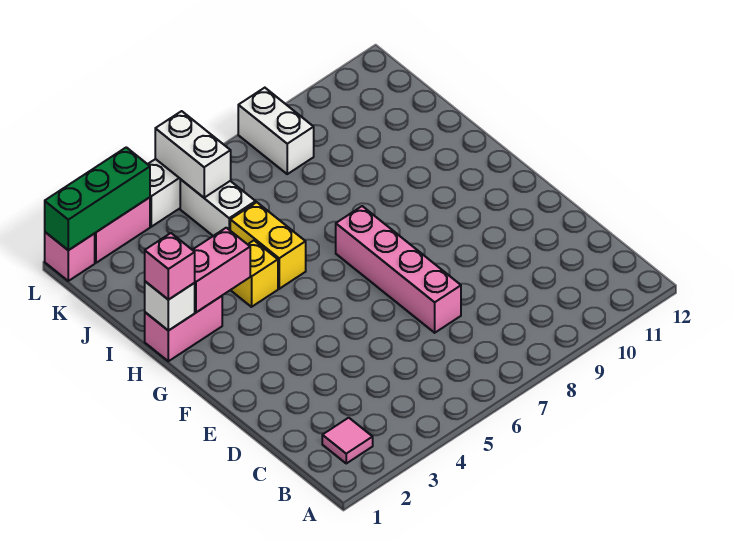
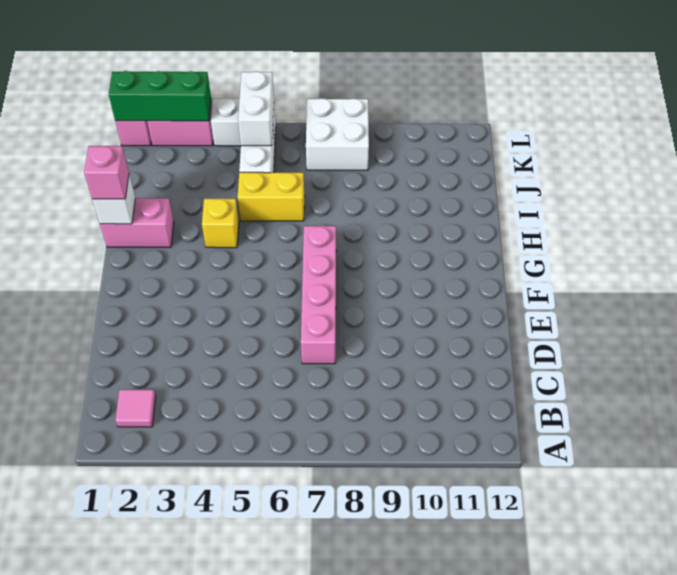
pink 1x2 brick [193,228,250,312] -> none
yellow 1x2 brick [230,202,306,289] -> yellow 1x2 brick turned to [238,172,304,221]
white 1x2 brick [238,88,314,174] -> white 2x2 brick [306,98,369,170]

